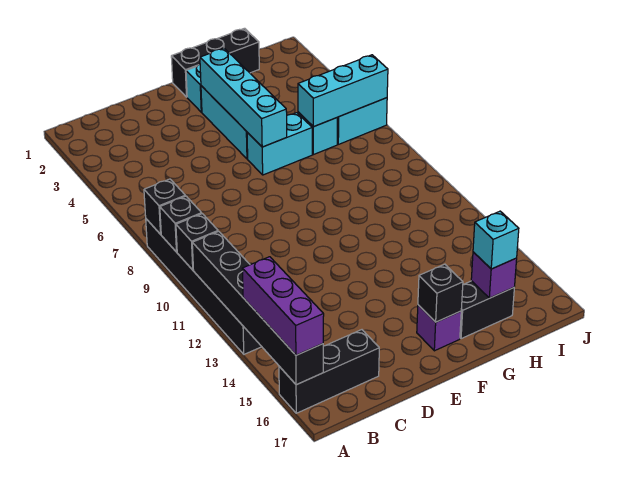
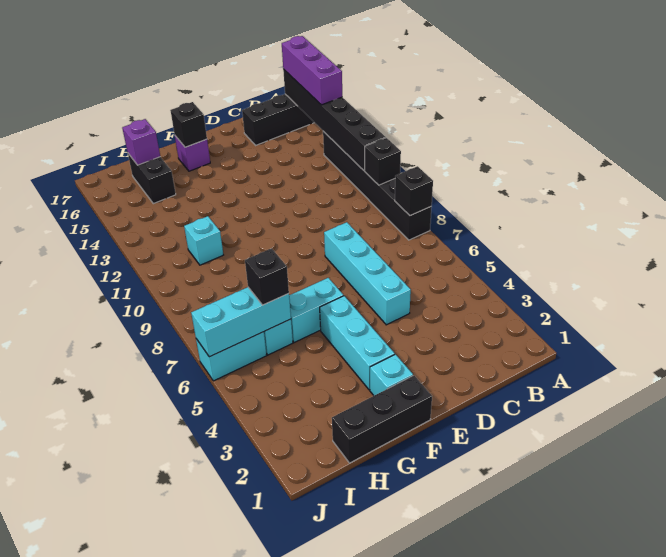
black 1x1 brick [160,196,202,252] -> black 1x1 brick moved to [245,248,289,305]
cyan 1x4 brick [200,48,287,147] -> cyan 1x4 brick moved to [324,222,411,325]
black 1x2 brick [460,281,514,339] -> black 1x2 brick turned to [128,154,176,204]
cyan 1x1 brick [473,211,519,269] -> cyan 1x1 brick moved to [184,216,223,265]

